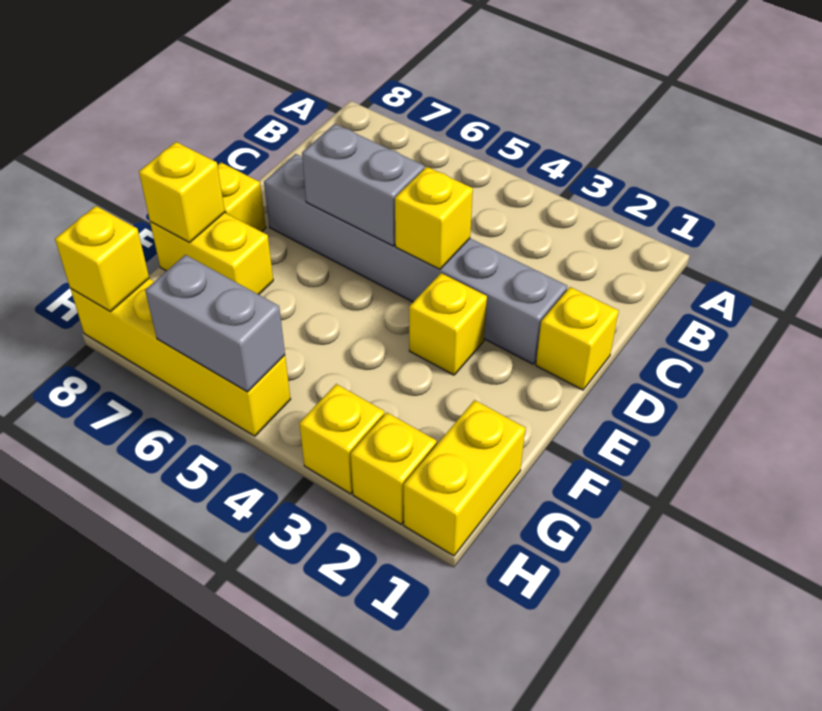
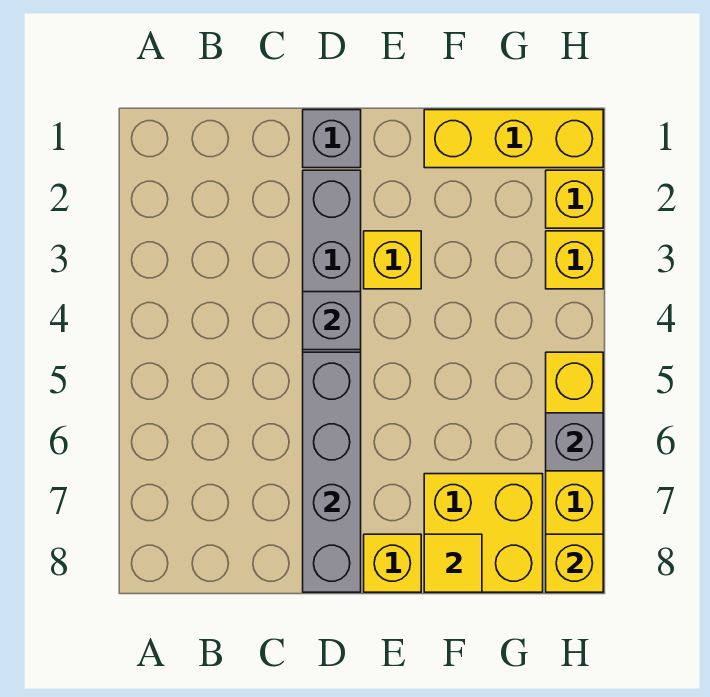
yellow 1x1 brick [536,287,619,390] -> grey 1x1 brick [303,110,361,168]
yellow 1x1 brick [395,167,473,269] -> grey 1x1 brick [303,292,361,350]
grey 1x2 brick [302,124,424,246] -> grey 1x4 brick [303,352,361,592]
yellow 1x2 brick [150,213,273,295] -> yellow 2x2 brick [424,474,543,592]
yellow 1x1 brick [139,142,225,242] -> yellow 1x1 tile [424,534,482,592]
yellow 1x2 brick [404,400,525,556] -> yellow 1x3 brick [424,110,603,168]
grey 1x2 brick [145,255,285,392] -> grey 1x1 brick [546,413,603,471]

